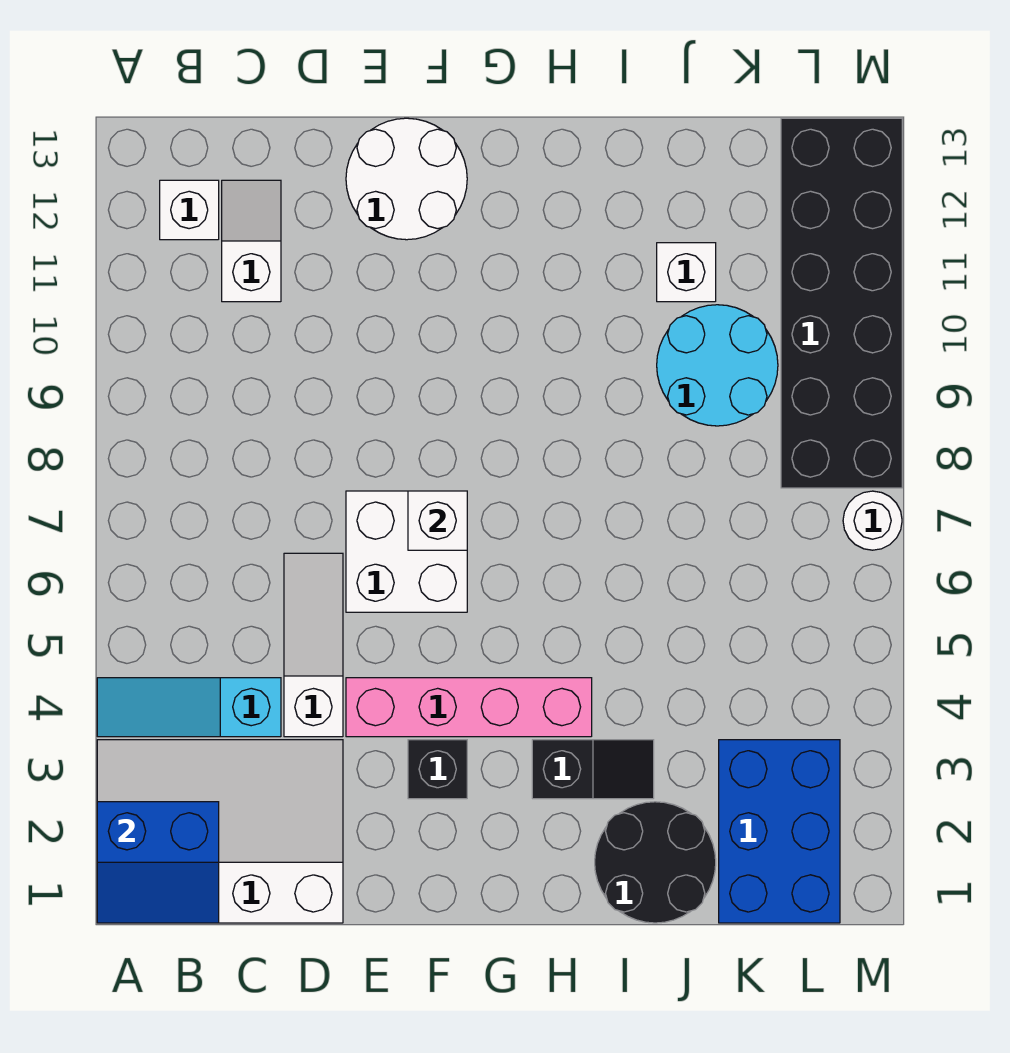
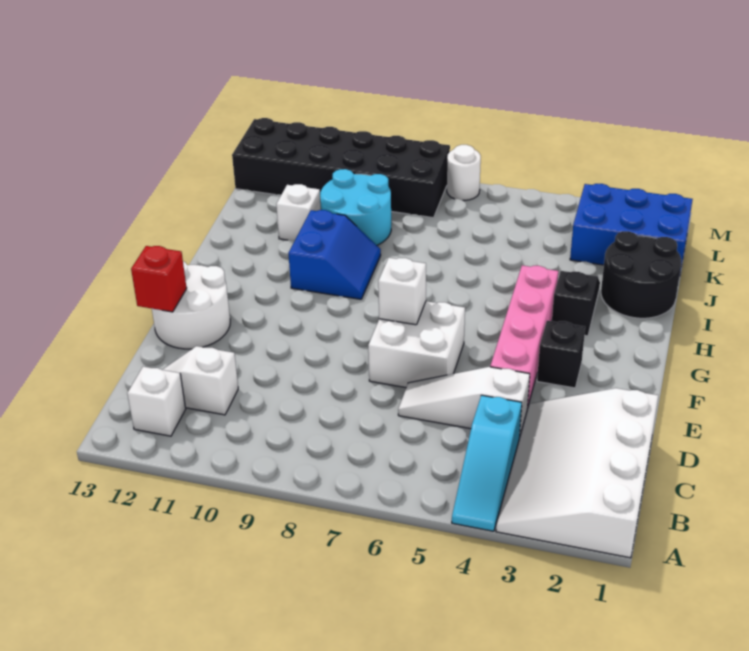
blue 2x2 slope [97,802,219,923] -> blue 2x2 slope moved to [288,210,381,299]
none -> red 1x1 brick [131,246,187,312]

